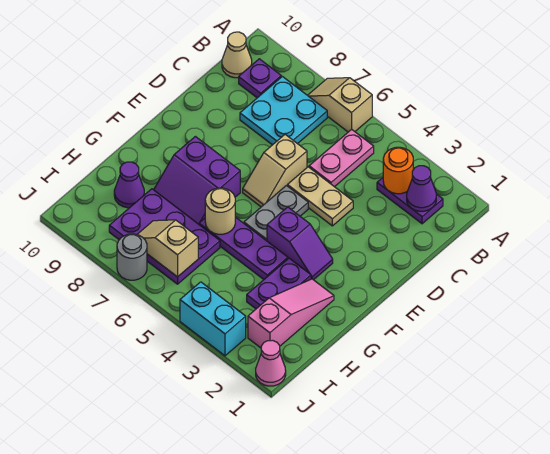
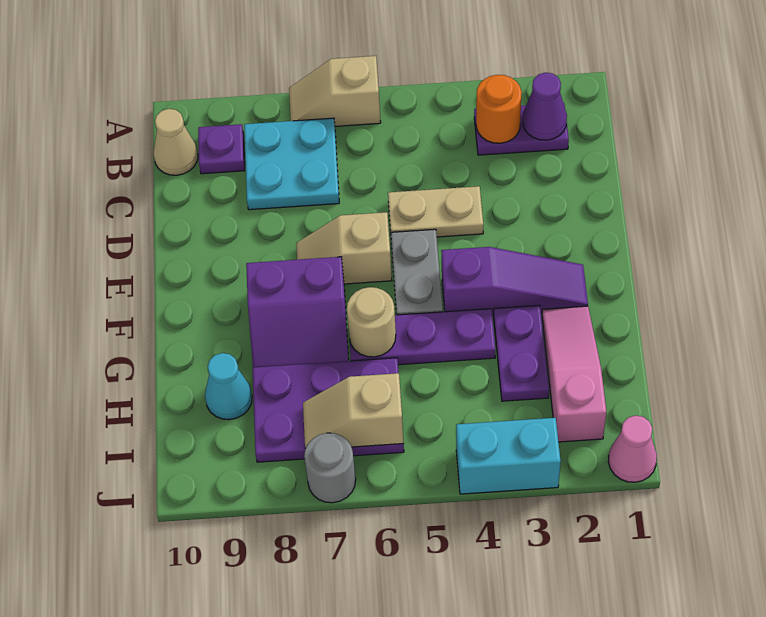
pink 1x2 plate [309,129,374,187] -> none
tan 1x2 slope [243,135,307,207] -> tan 1x2 slope turned to [296,212,392,284]
purple 1x2 slope [267,207,333,280] -> purple 1x3 slope [441,247,588,316]
purple 1x1 cone [114,162,144,208] -> cyan 1x1 cone [205,353,252,420]

